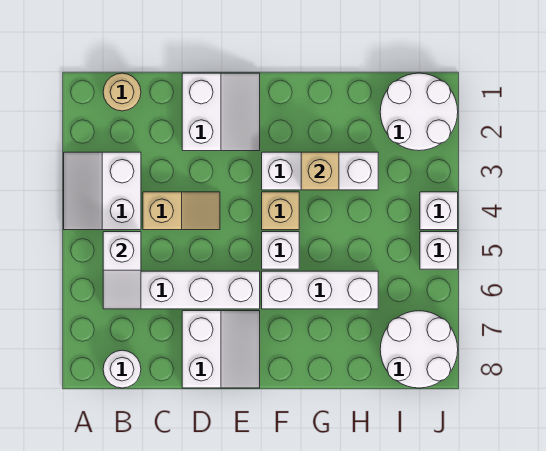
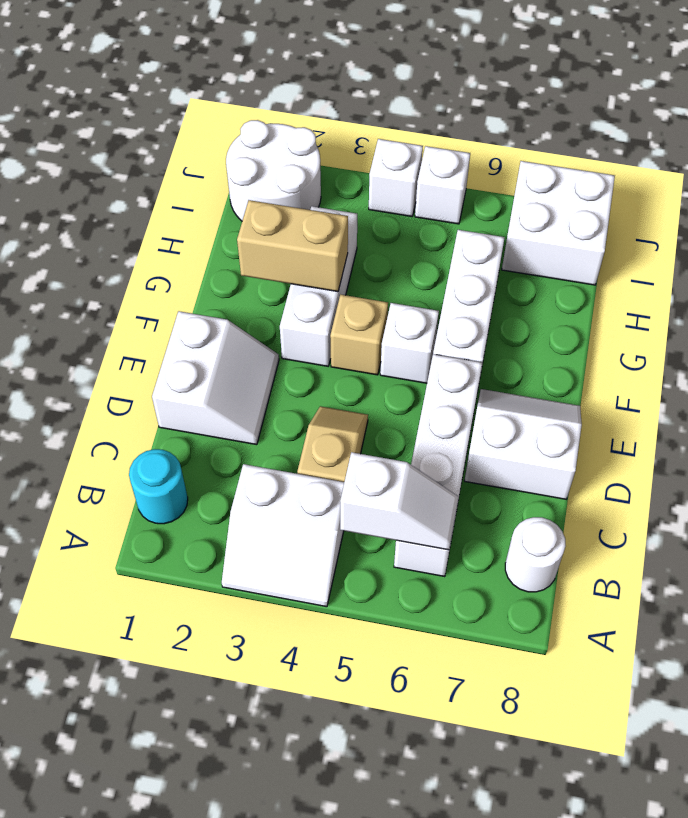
tan 1x1 round brick [103,73,141,111] -> cyan 1x1 round brick [129,449,188,524]
white 2x2 slope [182,73,260,151] -> white 2x2 slope turned to [152,311,279,445]
tan 1x1 brick [301,152,339,190] -> tan 1x2 brick [237,200,348,292]
white 2x2 round brick [380,311,458,388] -> white 2x2 brick [502,161,615,285]

